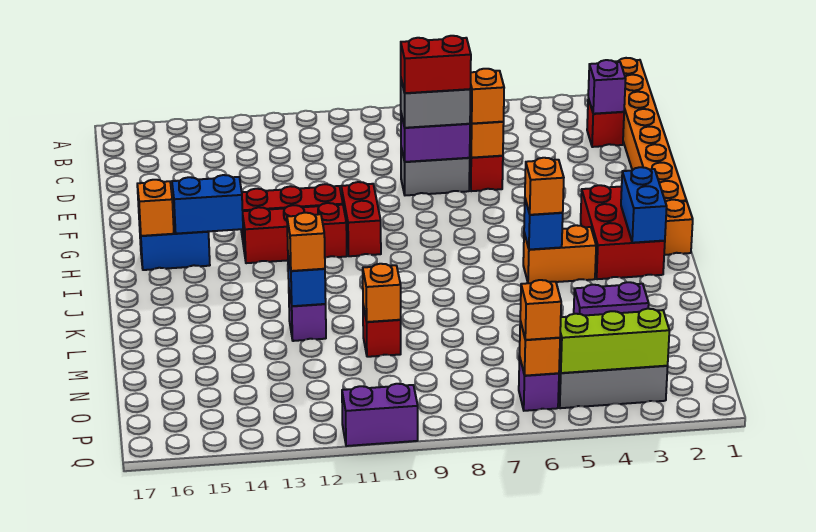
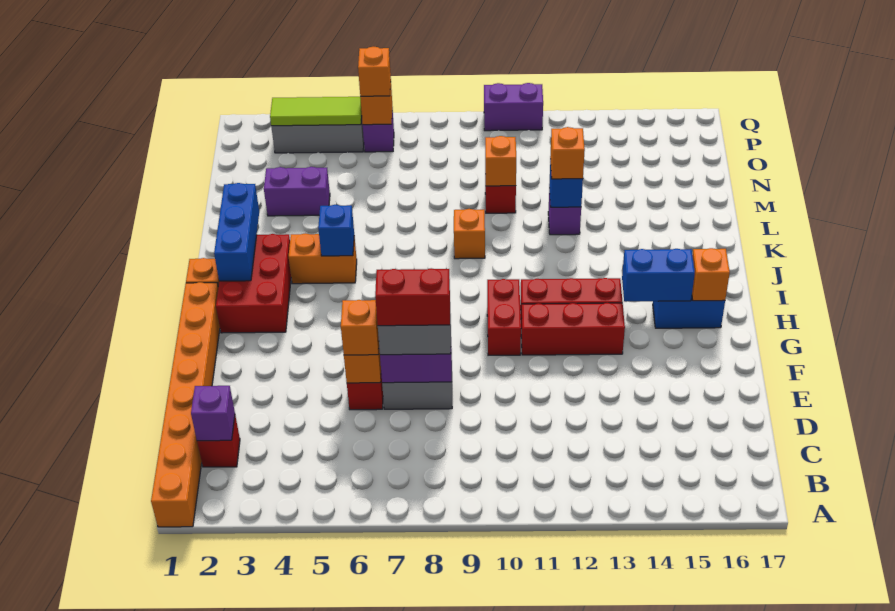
blue 1x2 brick [621,167,667,243] -> blue 1x3 brick [214,183,259,281]
orange 1x1 brick [525,158,564,215] -> orange 1x1 brick moved to [454,209,485,259]
lime 1x3 brick [559,309,669,373] -> lime 1x3 tile [270,97,362,126]

